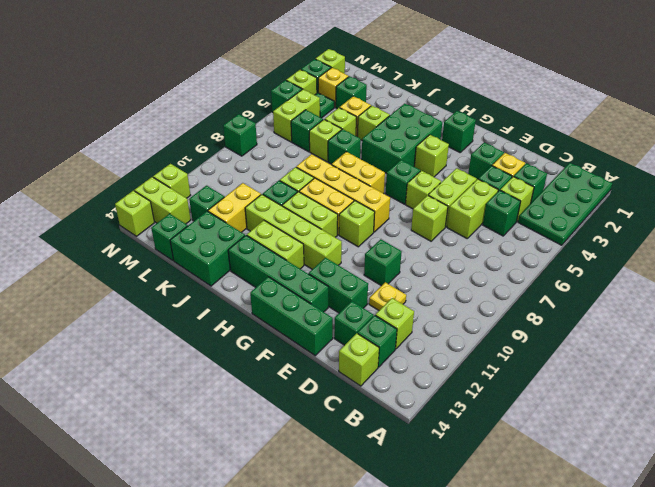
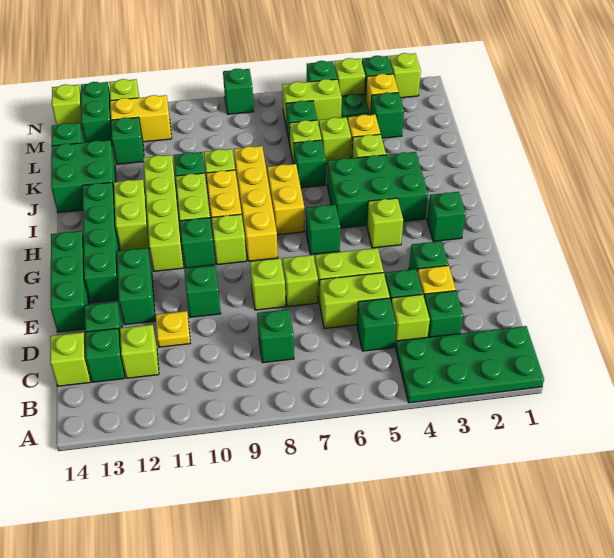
none -> green 1x1 brick [257,309,294,363]
lime 1x1 brick [406,171,441,209] -> lime 1x1 brick moved to [250,258,286,310]
none -> green 1x1 brick [180,218,215,268]
yellow 1x2 brick [208,183,261,232] -> yellow 1x2 brick moved to [110,95,172,142]
lime 1x2 brick [134,177,191,224] -> green 1x2 brick [81,82,113,145]

